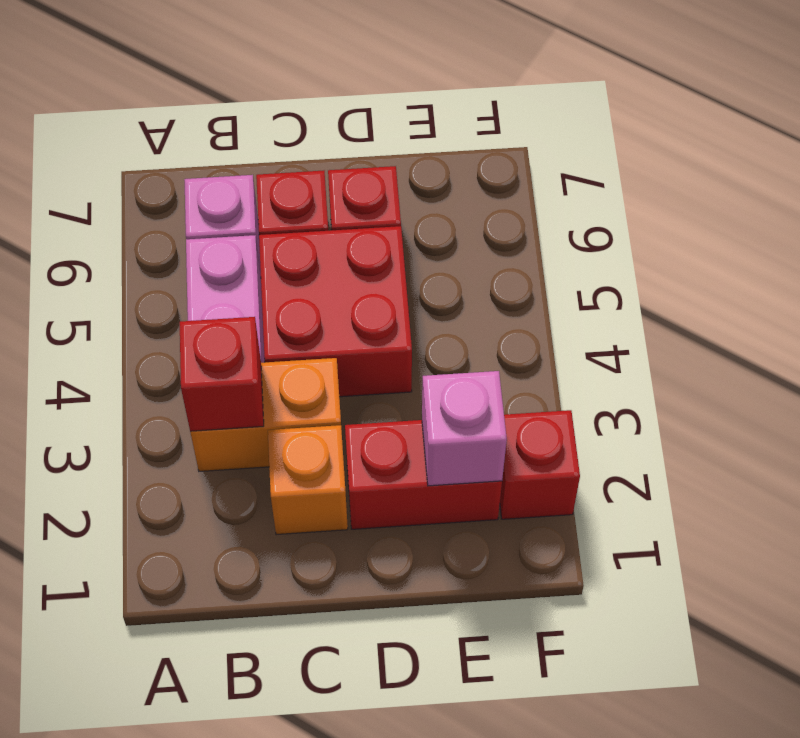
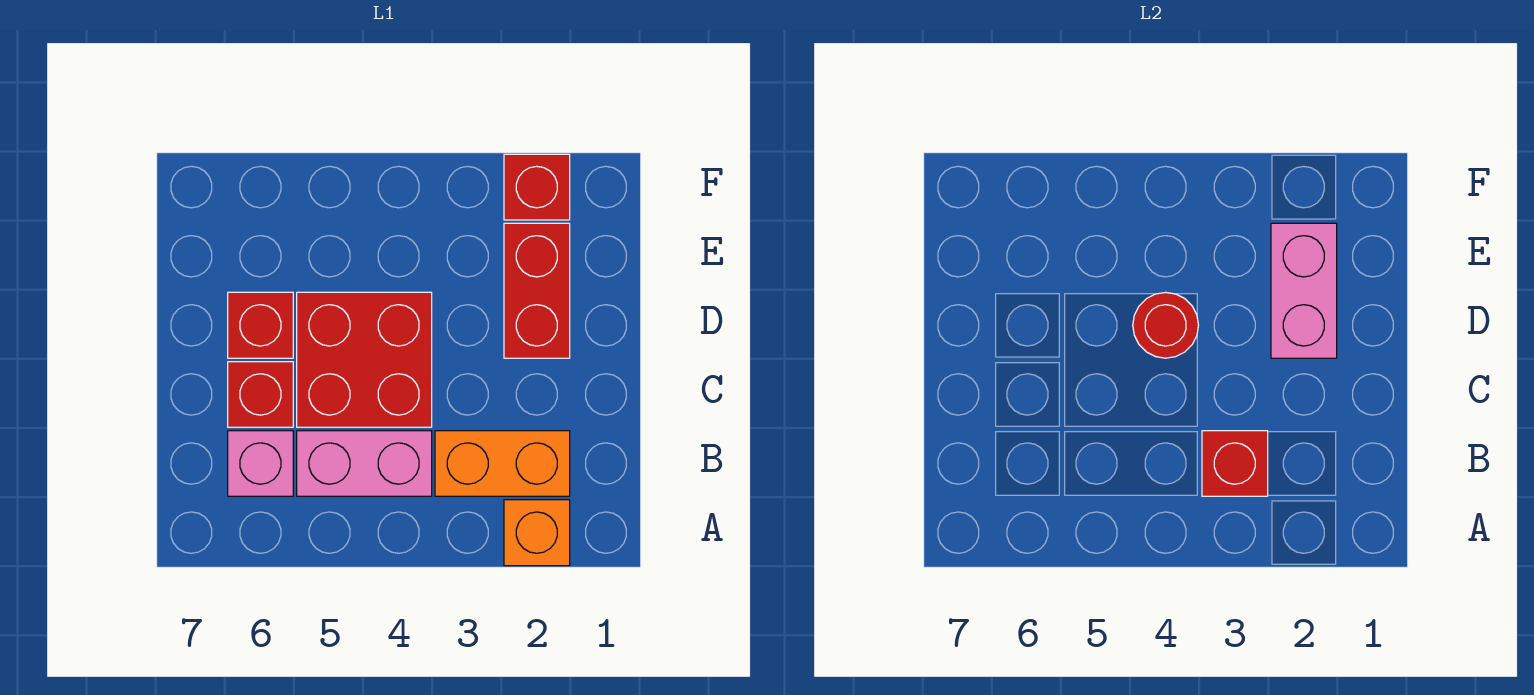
orange 1x2 brick [190,358,341,471] -> orange 1x2 brick turned to [435,431,570,496]
orange 1x1 brick [268,425,348,535] -> orange 1x1 brick moved to [504,500,570,566]
none -> red 1x1 round brick [1133,292,1199,358]
pink 1x1 brick [422,371,507,486] -> pink 1x2 brick [1271,223,1337,358]

